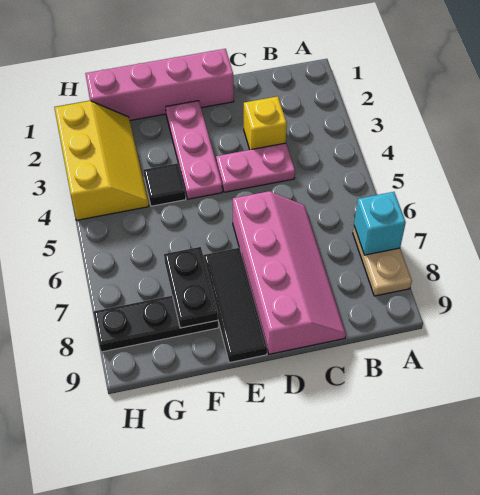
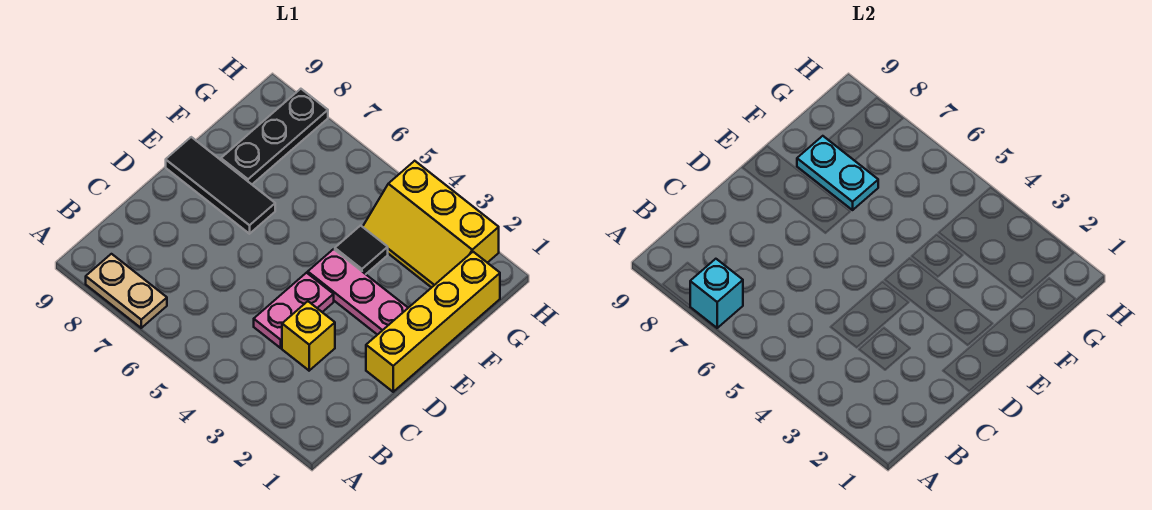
pink 2x4 slope [233,191,346,354] -> none
pink 1x4 brick [85,49,234,120] -> yellow 1x4 brick [366,252,500,392]
black 1x2 plate [164,247,218,328] -> cyan 1x2 plate [797,136,878,210]

